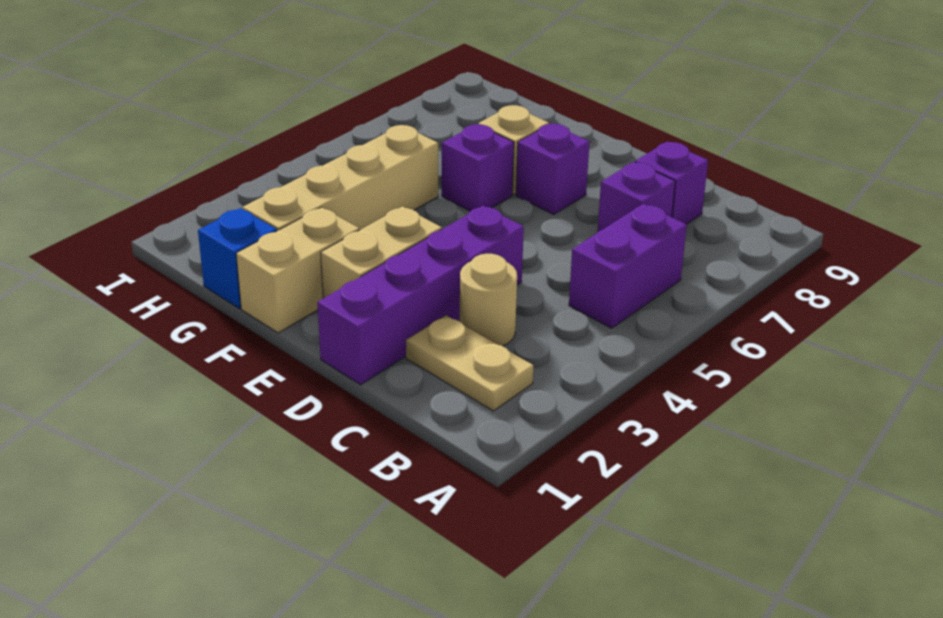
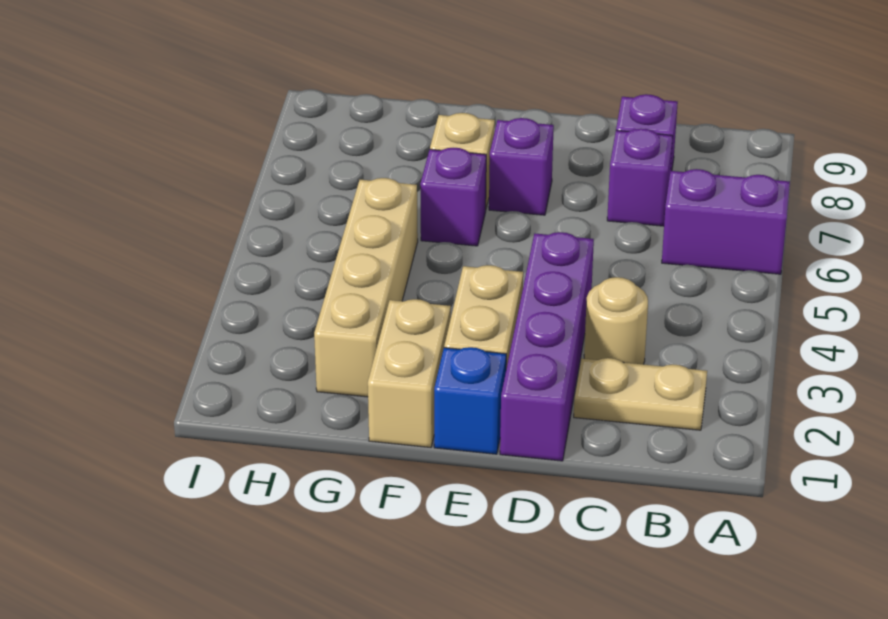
purple 1x2 brick [569,204,687,328] -> purple 1x2 brick turned to [662,169,790,274]
blue 1x1 brick [198,208,277,308] -> blue 1x1 brick moved to [434,347,506,454]

